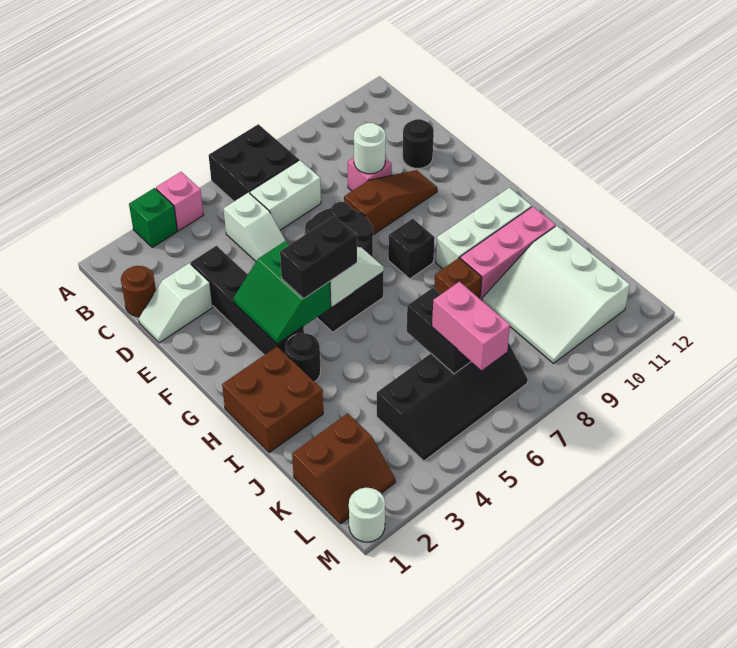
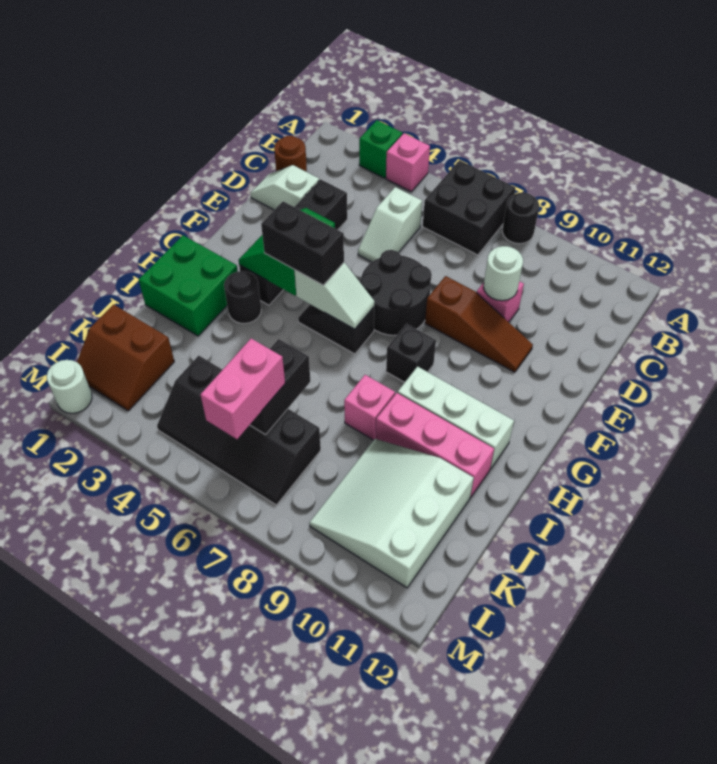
white 1x2 brick [250,160,321,230] -> none
black 1x1 round brick [402,119,434,168] -> black 1x1 round brick moved to [502,192,539,244]
brown 2x2 brick [222,347,323,453] -> green 2x2 brick [139,235,238,336]
brown 1x1 brick [434,258,482,299] -> pink 1x1 brick [344,375,395,440]

